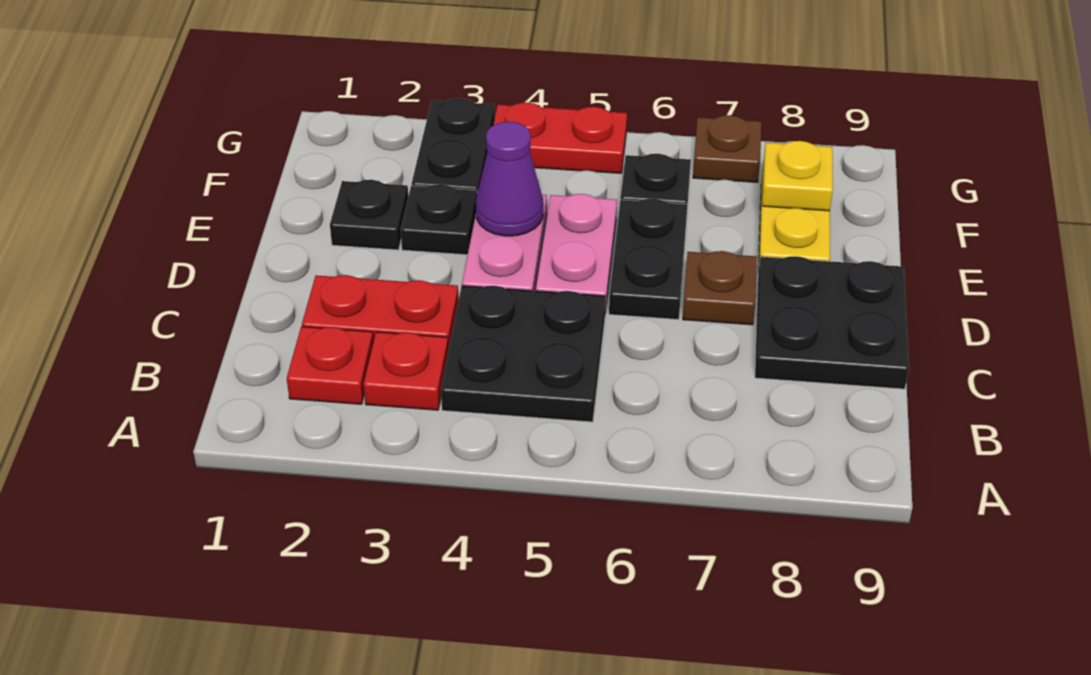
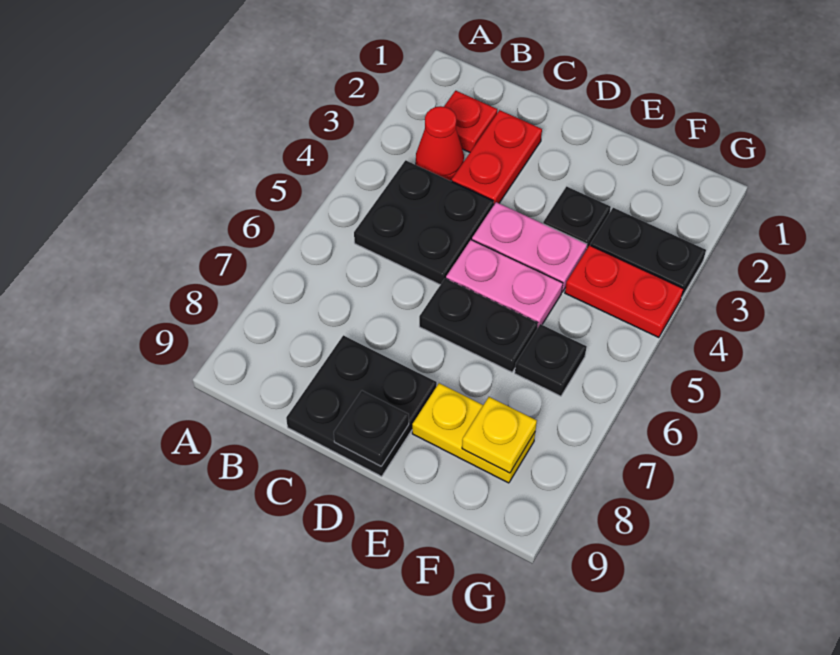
red 1x1 plate [364,332,448,410] -> red 1x1 cone [416,106,464,181]
brown 1x1 plate [683,251,757,325] -> none
black 1x1 plate [330,180,408,250] -> black 1x1 plate moved to [334,391,409,466]
purple 1x1 cone [476,122,543,236] -> none
red 1x2 plate [493,102,627,173] -> red 1x2 plate turned to [565,245,683,338]
brown 1x1 plate [693,115,761,182] -> none

